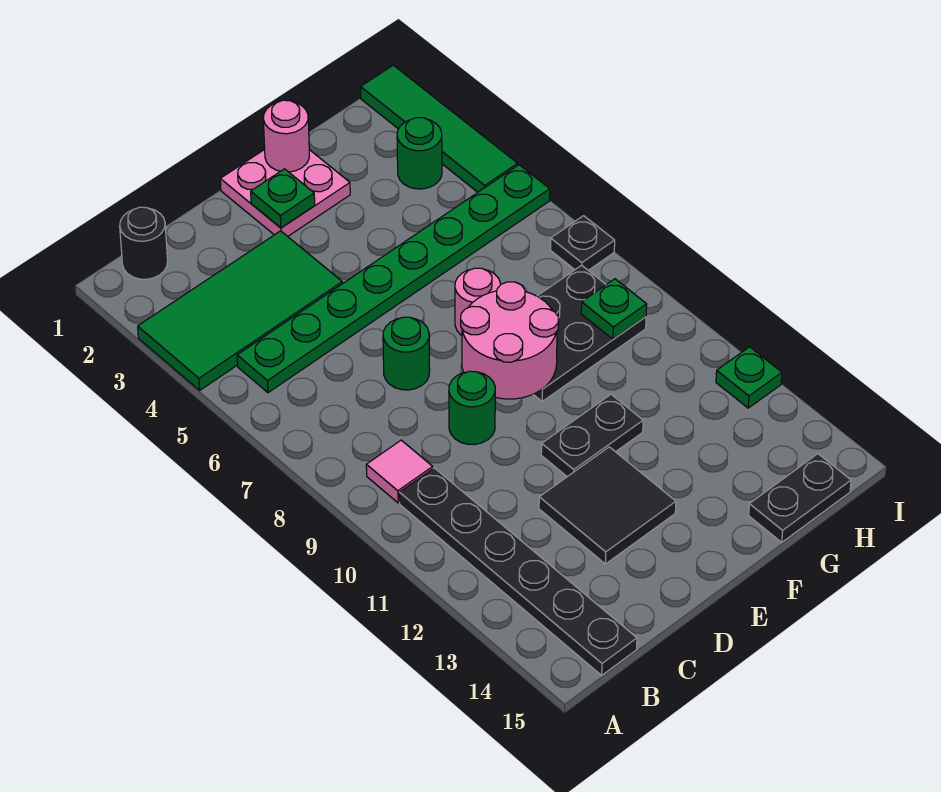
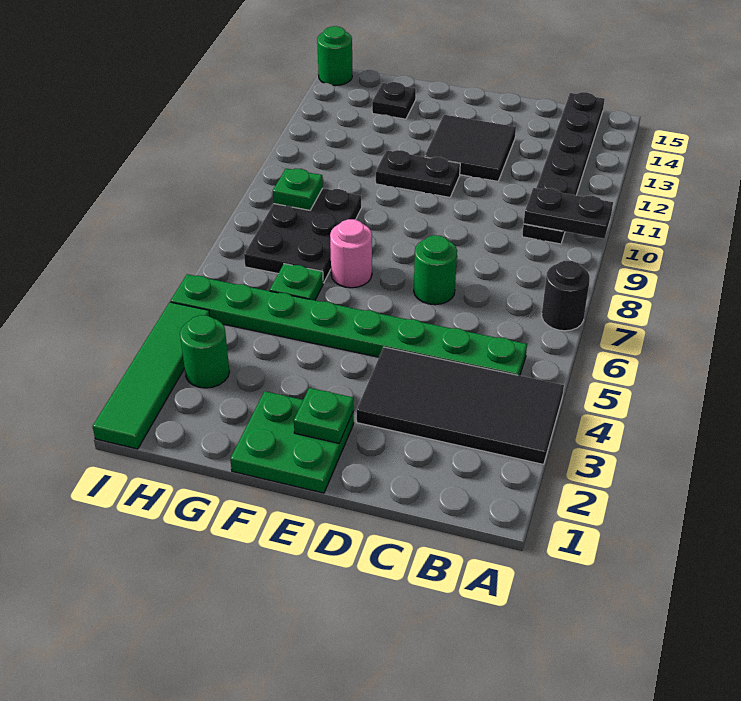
green 2x4 tile [138,231,342,390] -> black 2x4 tile [357,347,564,464]
black 1x1 round brick [120,207,168,279] -> black 1x1 round brick moved to [542,261,590,331]
pink 1x1 tile [366,440,433,503] -> none
green 1x1 round brick [449,371,495,445] -> green 1x1 round brick moved to [317,26,352,86]
pink 2x2 plate [220,149,350,236] -> green 2x2 plate [230,391,354,493]
pink 2x2 round brick [461,282,558,399] -> none
pink 1x1 round brick [263,100,309,172] -> none
black 2x3 plate [533,265,646,401] -> black 2x3 plate turned to [244,188,362,283]
black 1x2 plate [749,454,851,542] -> black 1x2 plate moved to [524,188,613,239]
black 1x1 plate [551,216,615,270] -> black 1x1 plate moved to [372,82,416,119]
green 1x1 plate [716,347,782,408] -> green 1x1 plate moved to [270,264,323,300]

